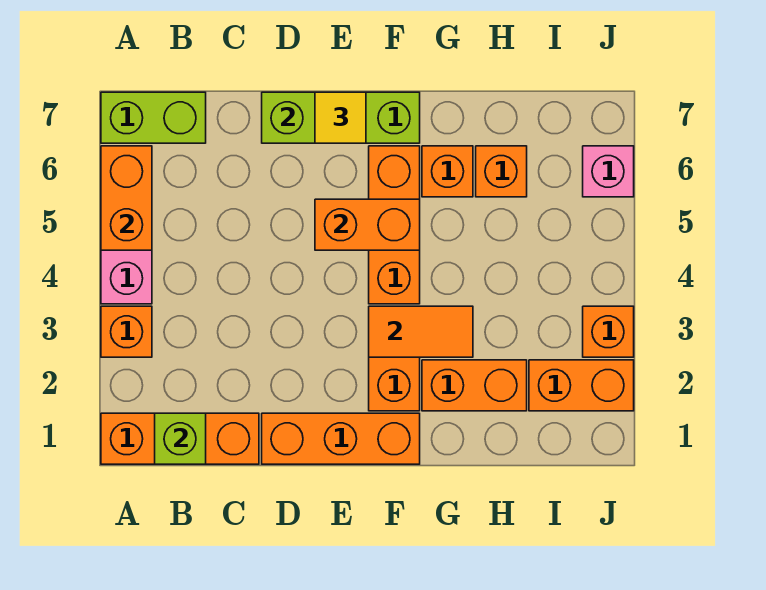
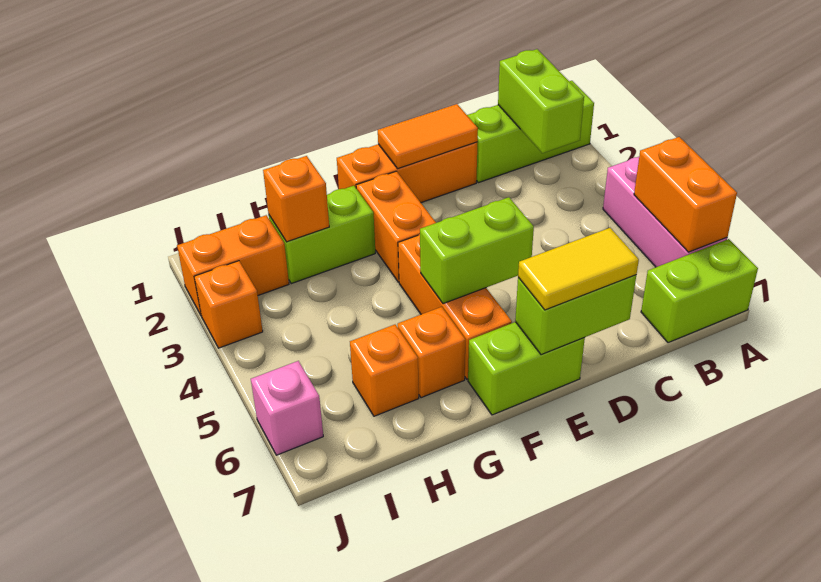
orange 1x3 brick [101,413,259,464] -> lime 1x3 brick [467,81,594,183]
orange 1x1 brick [101,306,152,357] -> orange 1x1 brick moved to [263,156,329,242]
lime 1x1 brick [155,413,206,464] -> lime 1x2 brick [498,49,584,153]
orange 1x2 brick [315,199,420,250] -> lime 1x2 brick [420,197,534,304]
yellow 1x1 tile [315,92,366,143] -> yellow 1x2 tile [518,228,639,310]
orange 1x2 tile [369,306,473,357] -> orange 1x2 tile moved to [378,104,478,169]
orange 1x2 brick [422,360,527,411] -> lime 1x2 brick [269,186,375,284]

